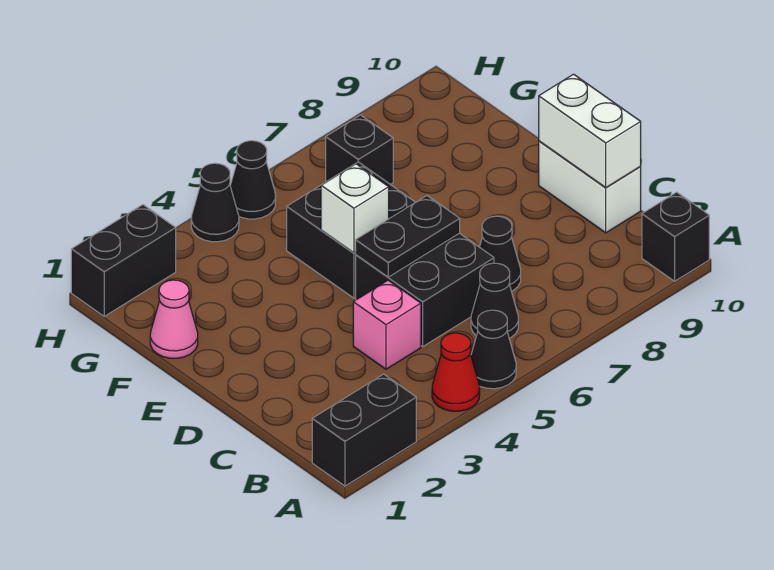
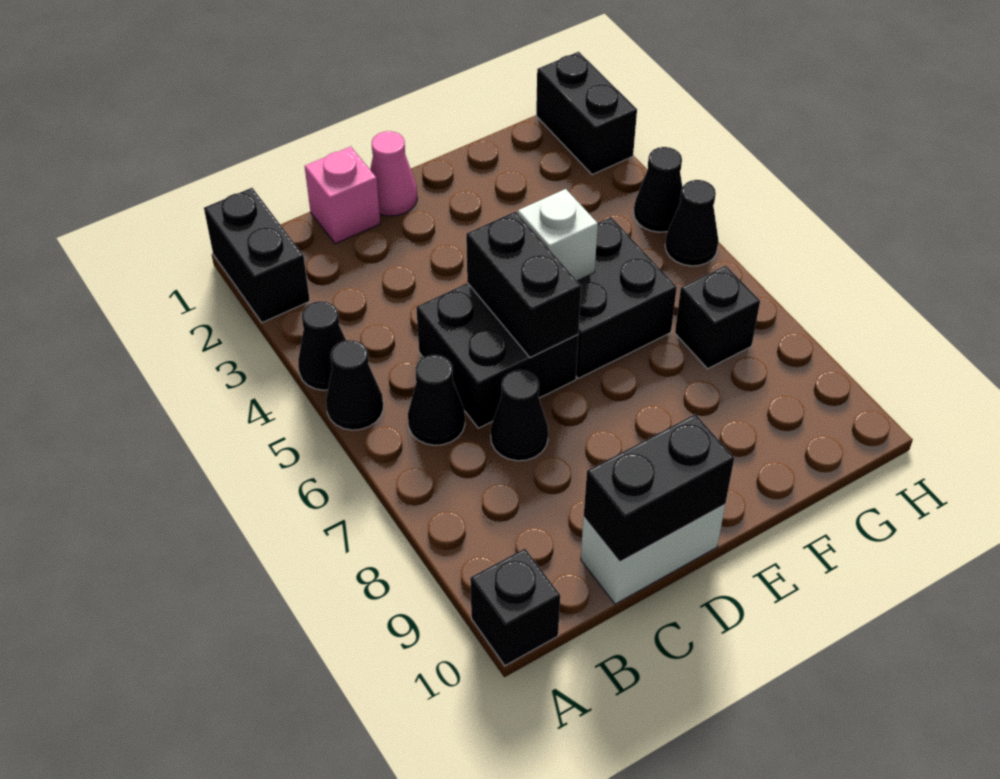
red 1x1 cone [432,333,480,411] -> black 1x1 cone [298,301,346,390]
pink 1x1 brick [353,280,421,369] -> pink 1x1 brick moved to [305,147,380,244]
white 1x2 brick [539,74,641,188] -> black 1x2 brick [584,414,734,562]
black 1x2 plate [356,196,460,277] -> black 1x2 brick [466,212,581,357]
pink 1x1 cone [150,280,198,358] -> pink 1x1 cone moved to [370,131,417,216]

